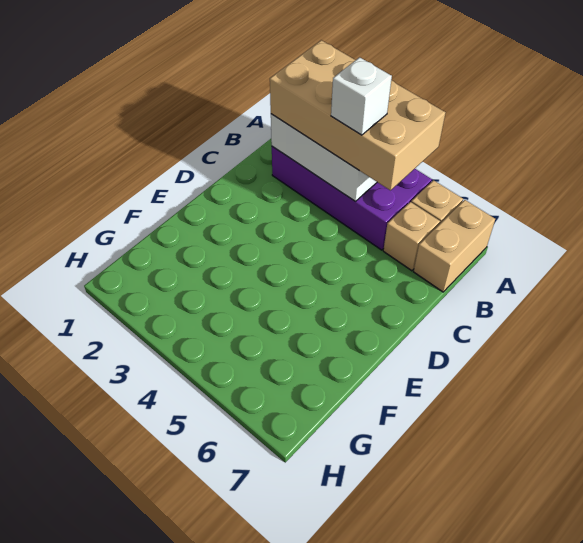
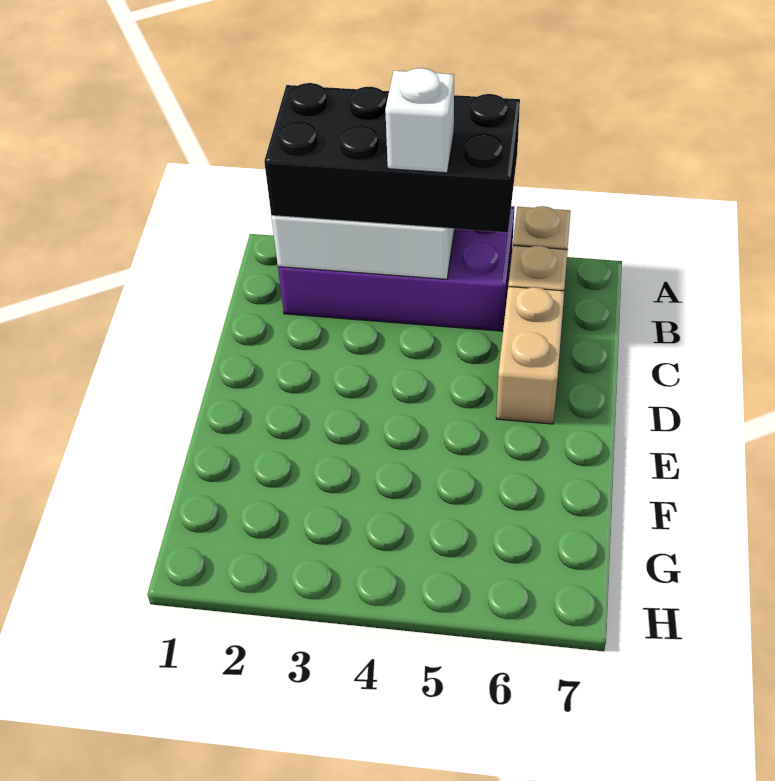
tan 2x4 brick [270,40,445,190] -> black 2x4 brick [264,83,520,233]
tan 1x2 brick [414,200,495,292] -> tan 1x2 brick moved to [496,287,564,424]

